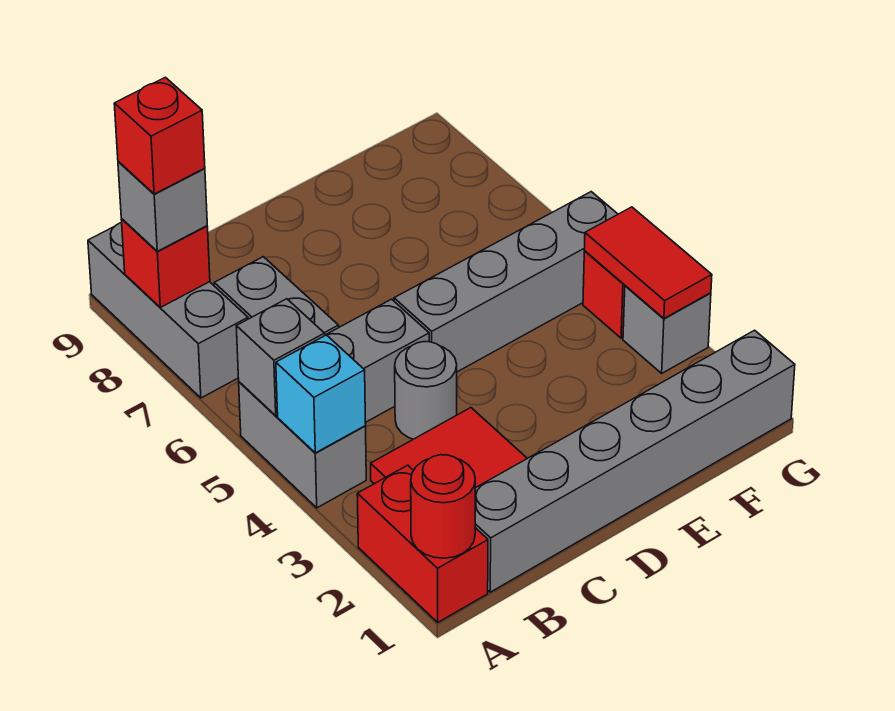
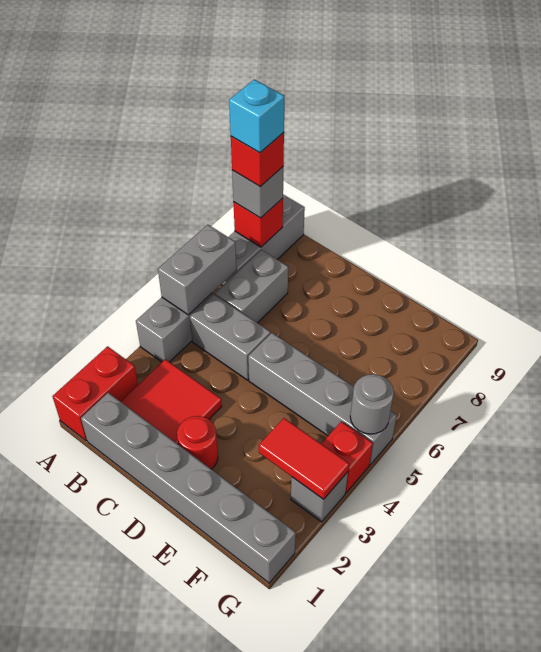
red 1x1 round brick [411,455,475,558] -> red 1x1 round brick moved to [177,416,218,469]
cyan 1x1 brick [276,335,366,453] -> cyan 1x1 brick moved to [229,79,284,153]
grey 1x1 brick [236,299,325,416] -> grey 1x2 brick [158,225,236,315]
grey 1x1 round brick [395,342,457,439] -> grey 1x1 round brick moved to [350,374,394,434]
red 1x2 tile [584,207,712,318] -> red 1x2 tile turned to [259,418,349,499]

